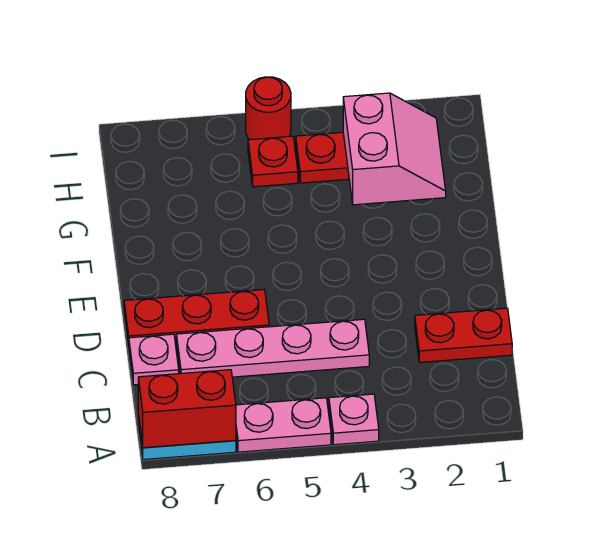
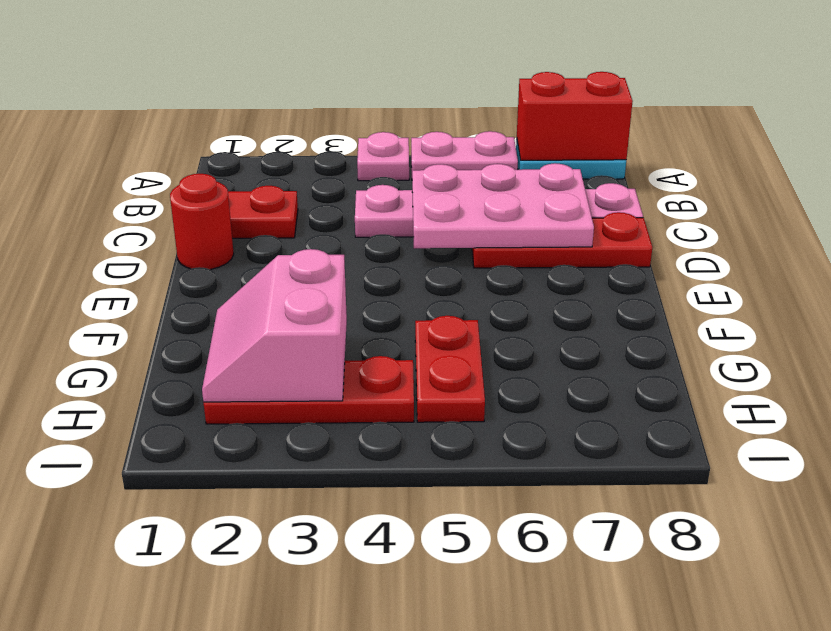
none -> pink 2x3 plate [412,163,594,248]
red 1x1 plate [248,136,298,187] -> red 1x2 plate [415,316,485,422]
red 1x1 round brick [246,77,291,140] -> red 1x1 round brick moved to [170,174,234,269]

